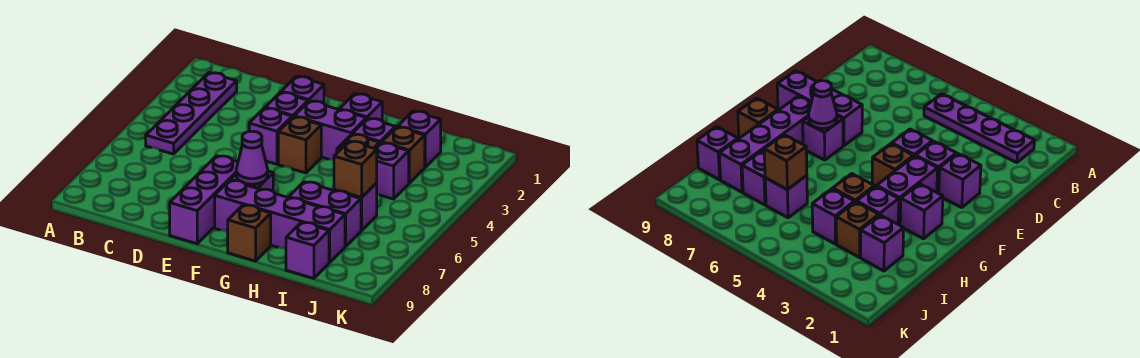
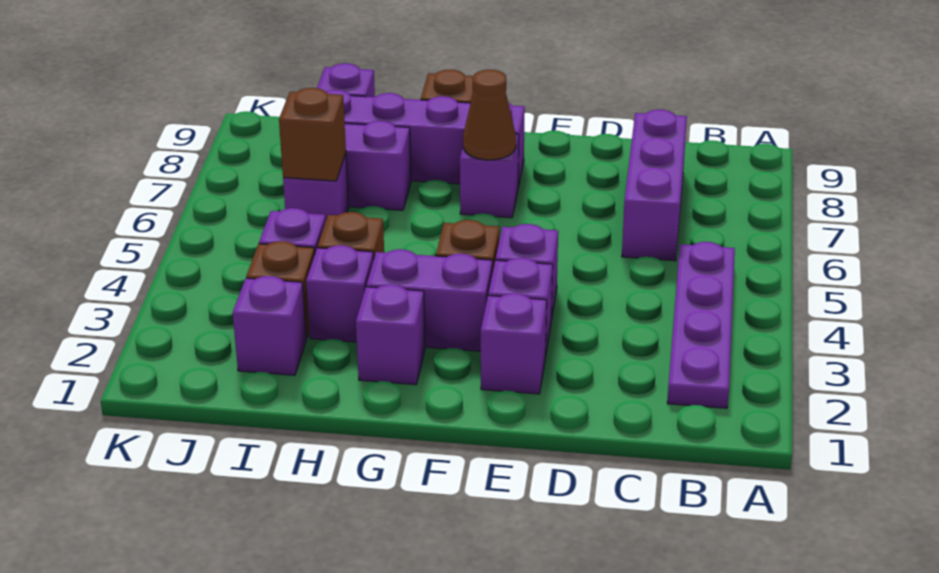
purple 1x3 brick [170,156,238,244] -> purple 1x3 brick moved to [622,109,687,261]
purple 1x1 cone [236,131,268,184] -> brown 1x1 cone [463,70,516,160]

